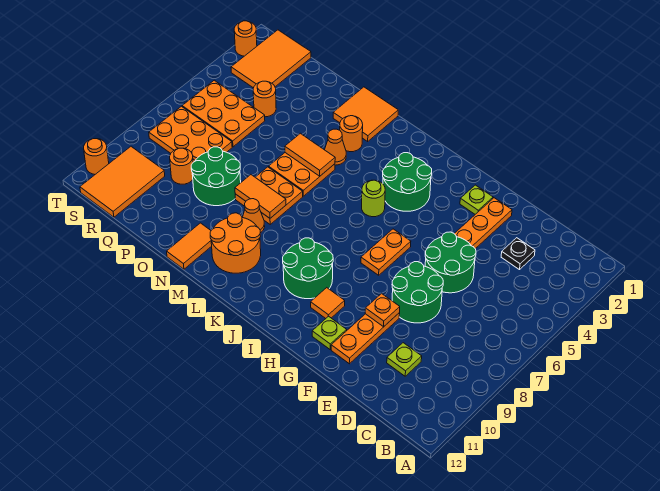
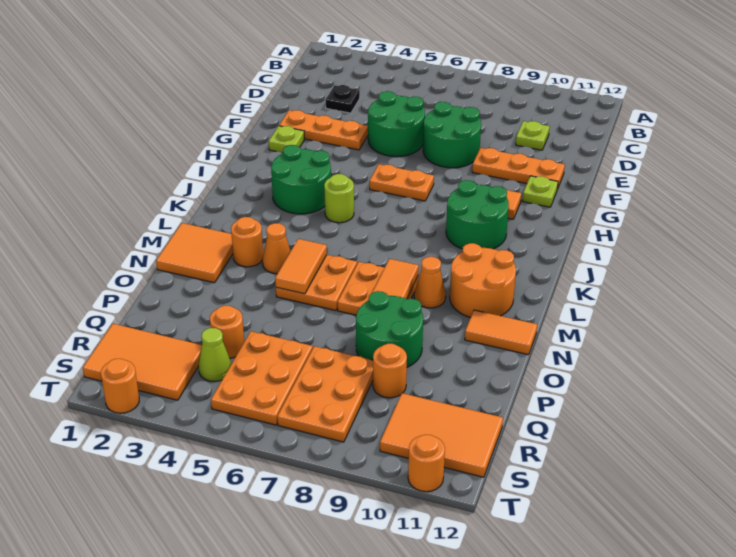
orange 1x1 plate [365,293,400,327] -> none
none -> lime 1x1 cone [198,328,231,382]

